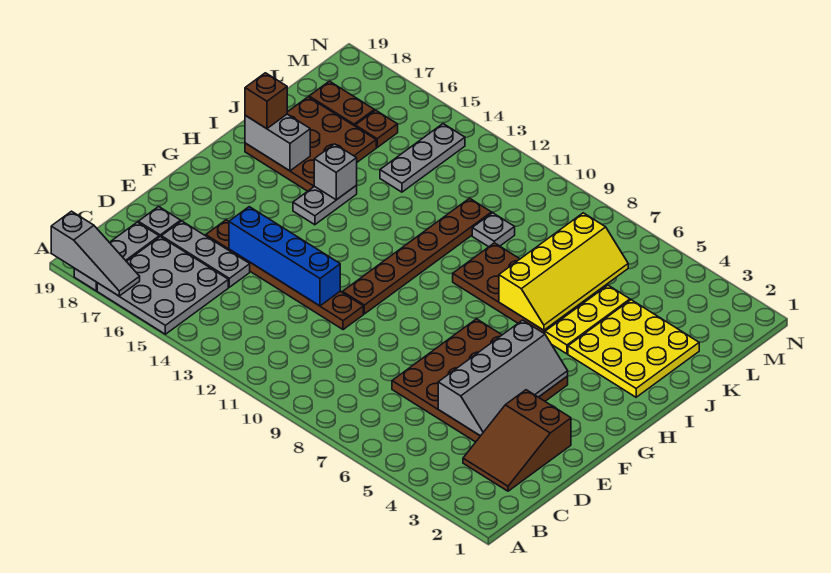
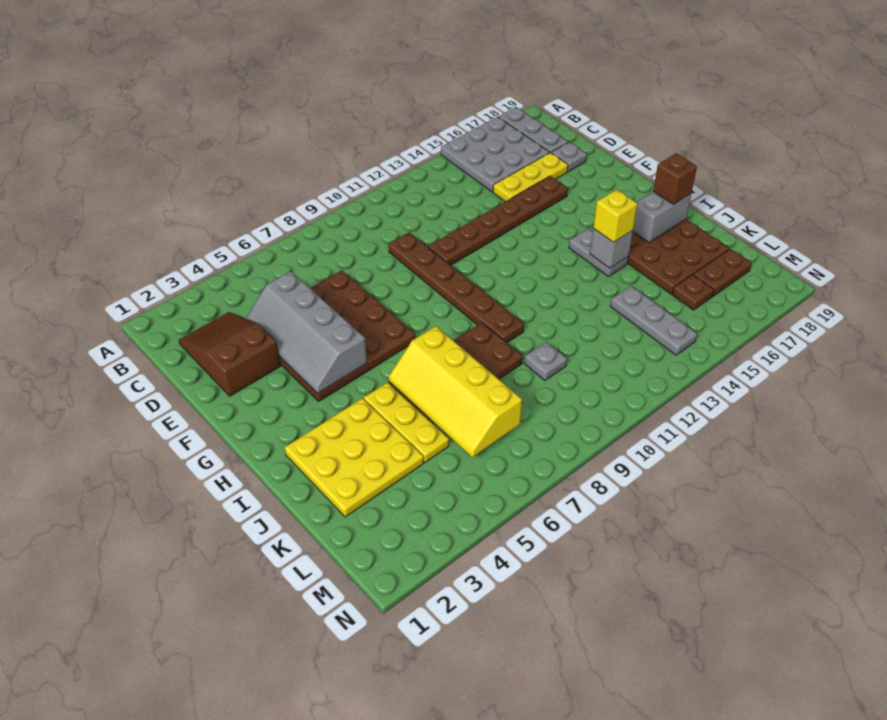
grey 1x3 slope [51,211,140,296] -> none
grey 1x3 plate [161,221,250,287] -> yellow 1x3 plate [493,152,568,202]
blue 1x4 brick [229,207,340,306] -> none
brown 1x6 plate [343,198,492,314] -> brown 1x6 plate moved to [388,232,524,343]
none -> yellow 1x1 brick [593,189,637,242]

